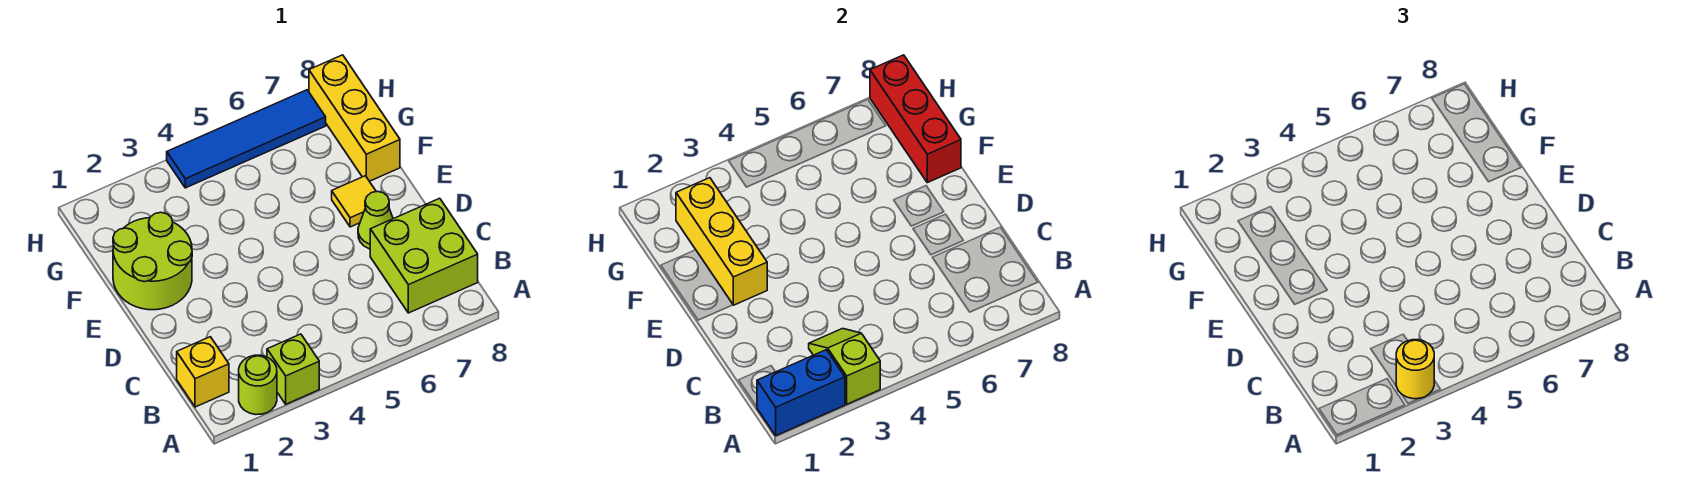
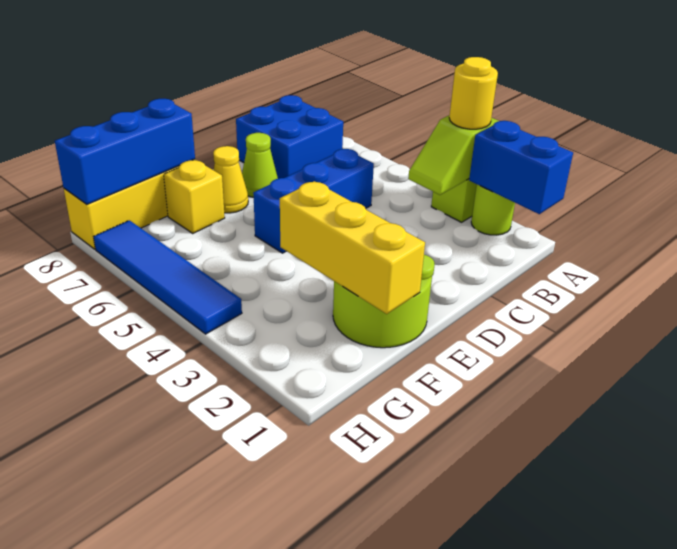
yellow 1x1 brick [177,337,229,407] -> yellow 1x1 brick moved to [164,160,225,233]
lime 2x2 brick [370,198,478,313] -> blue 2x2 brick [236,95,343,179]
none -> blue 1x3 brick [253,149,374,253]
yellow 1x3 brick [676,178,767,305] -> yellow 1x3 brick turned to [280,181,425,314]
yellow 1x1 tile [332,176,376,227] -> yellow 1x1 cone [213,146,248,213]
red 1x3 brick [870,55,961,183] -> blue 1x3 brick [55,99,195,204]

